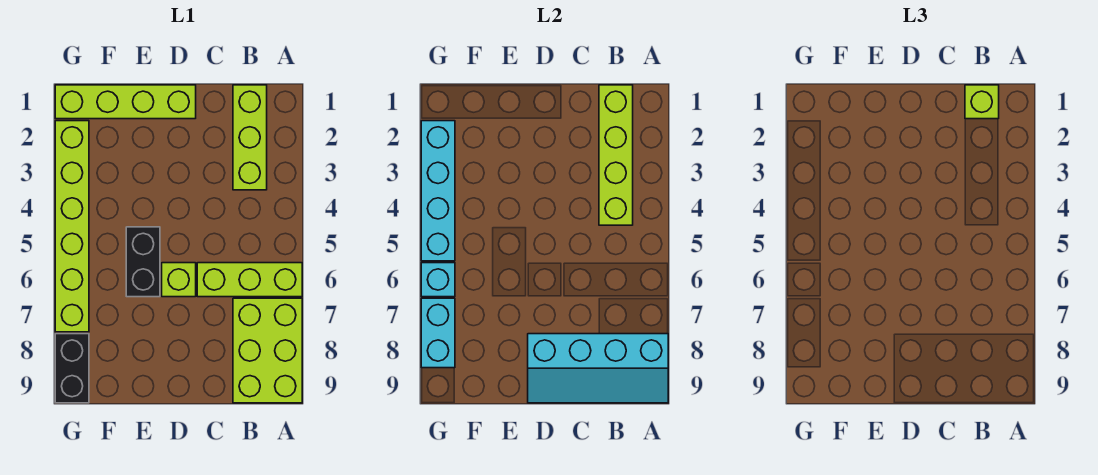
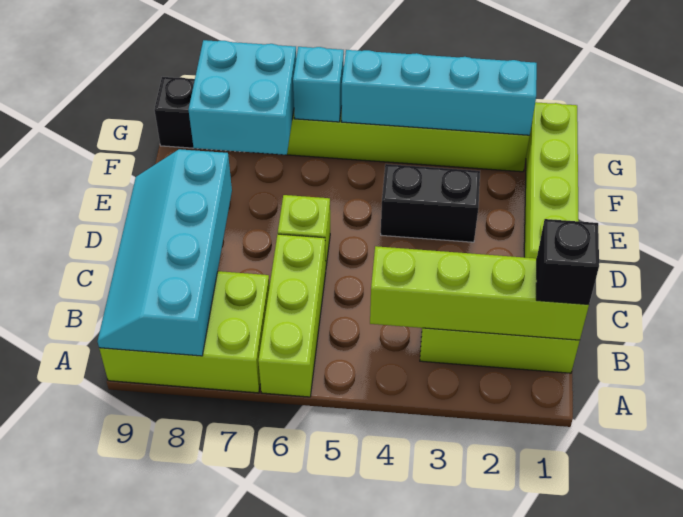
lime 1x1 brick [965,85,999,119] -> black 1x1 brick [536,219,599,304]
black 1x2 brick [126,227,160,297] -> black 1x2 brick moved to [381,164,480,242]
cyan 1x2 brick [421,298,455,368] -> cyan 2x2 brick [189,40,296,155]

